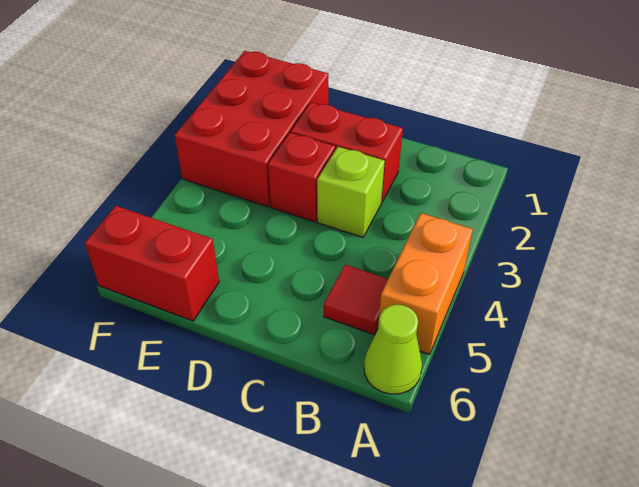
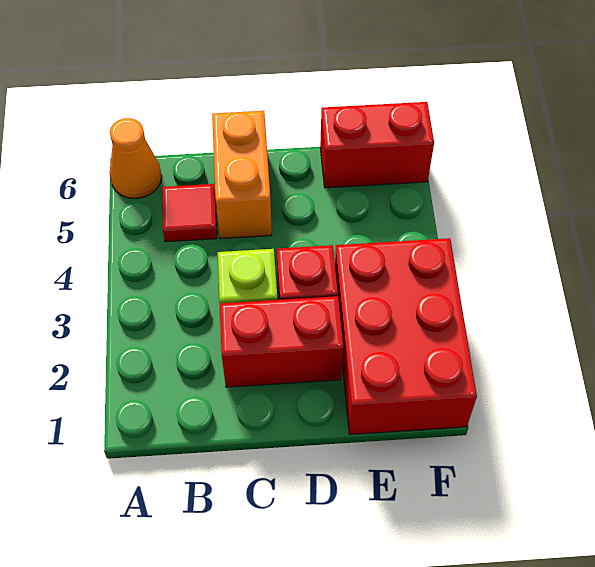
orange 1x2 brick [378,213,473,354] -> orange 1x2 brick moved to [212,111,272,239]
lime 1x1 cone [364,305,422,394] -> orange 1x1 cone [110,118,162,199]

